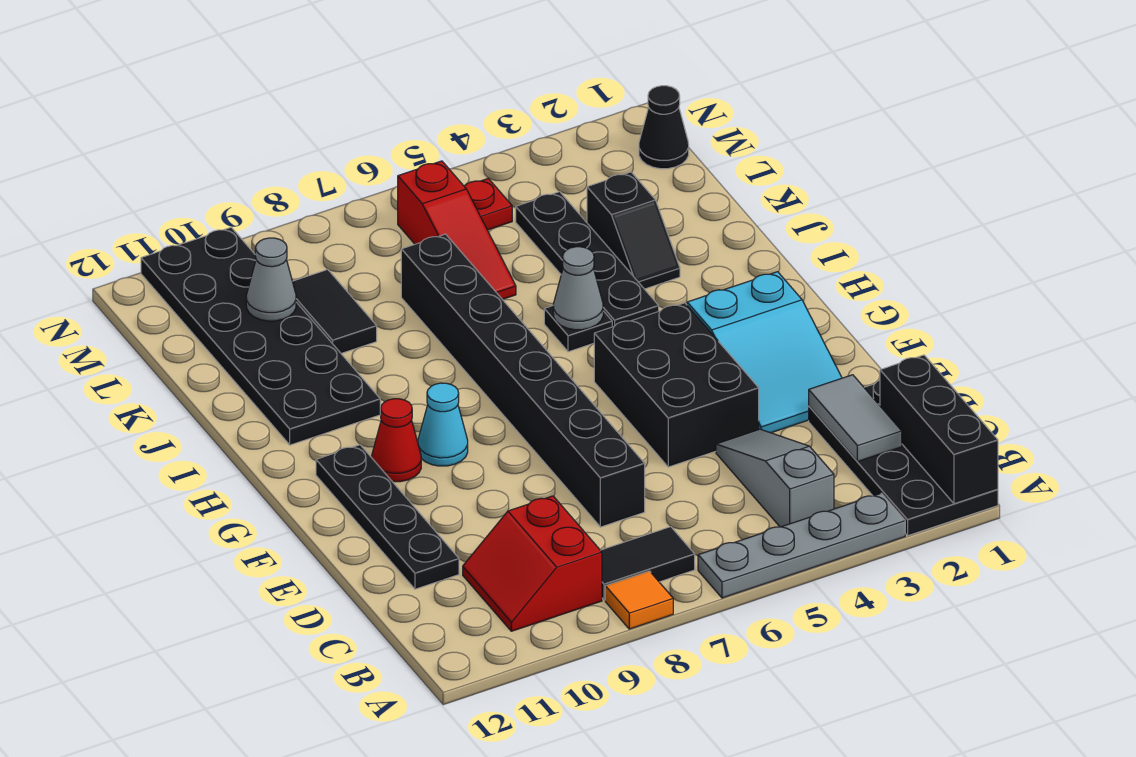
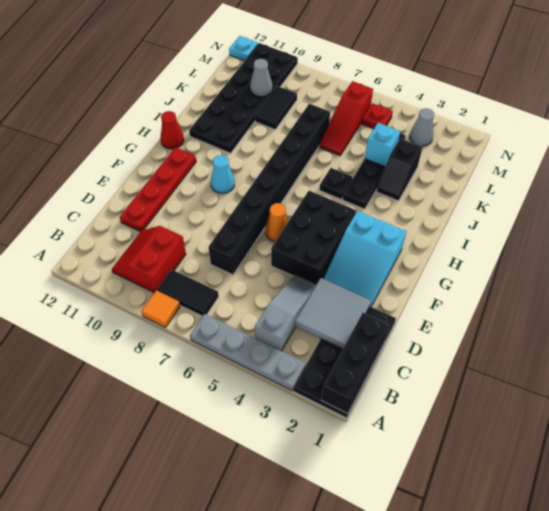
grey 1x2 tile [809,375,902,462] -> grey 2x2 tile [295,278,371,349]
black 1x4 plate [316,445,459,589] -> red 1x4 plate [120,147,196,232]
none -> orange 1x1 cone [265,203,288,242]
red 1x1 cone [372,399,421,482] -> red 1x1 cone moved to [160,111,184,149]
grey 1x1 cone [553,247,603,330] -> grey 1x1 cone moved to [410,108,434,146]
none -> cyan 1x1 brick [365,123,400,167]
black 1x1 cone [639,86,689,169] -> none
none -> cyan 1x1 plate [229,36,258,61]

